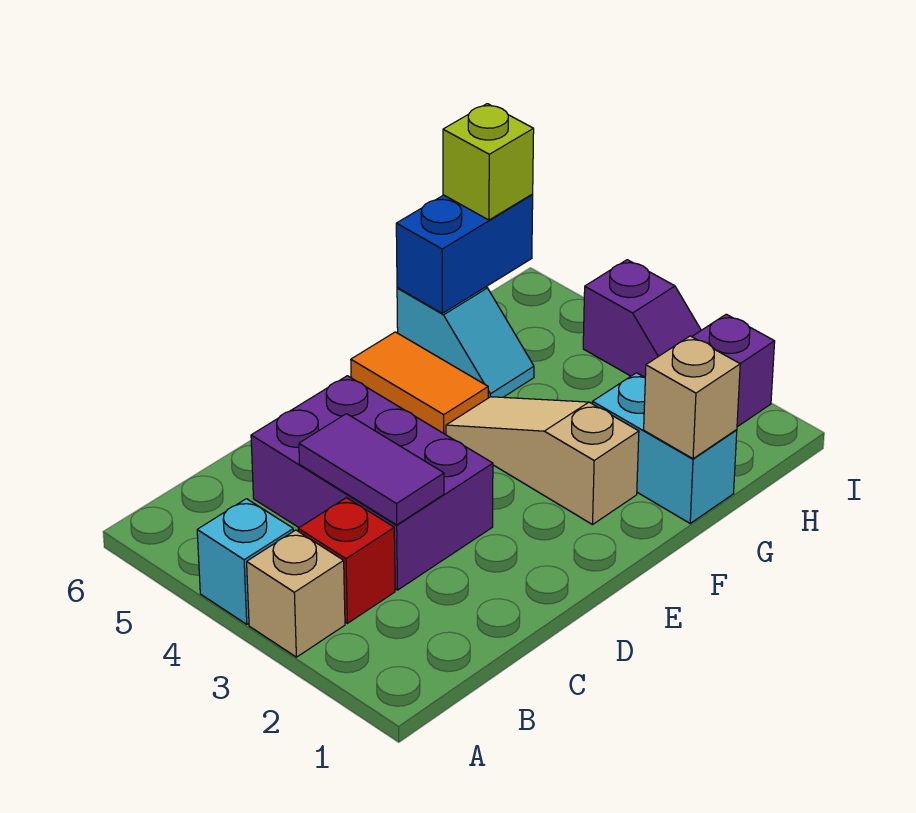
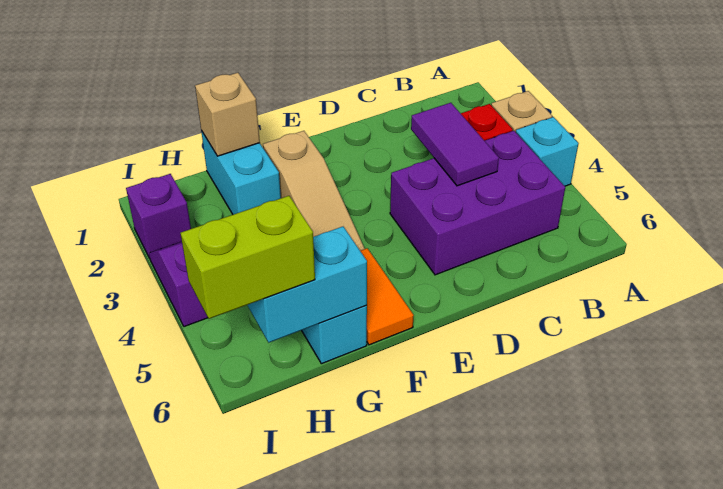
purple 2x3 brick [251,376,493,590] -> purple 2x3 brick turned to [390,131,565,275]
blue 1x2 brick [396,195,533,313] -> cyan 1x2 brick [248,227,367,343]
lime 1x1 brick [443,104,534,220] -> lime 1x2 brick [181,196,315,319]

